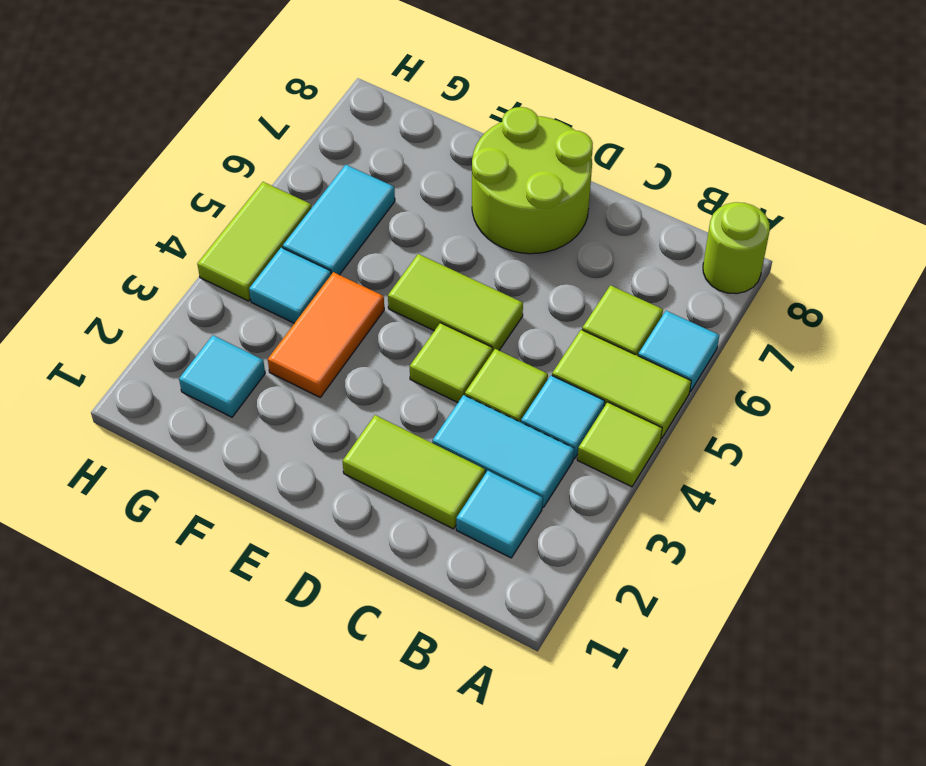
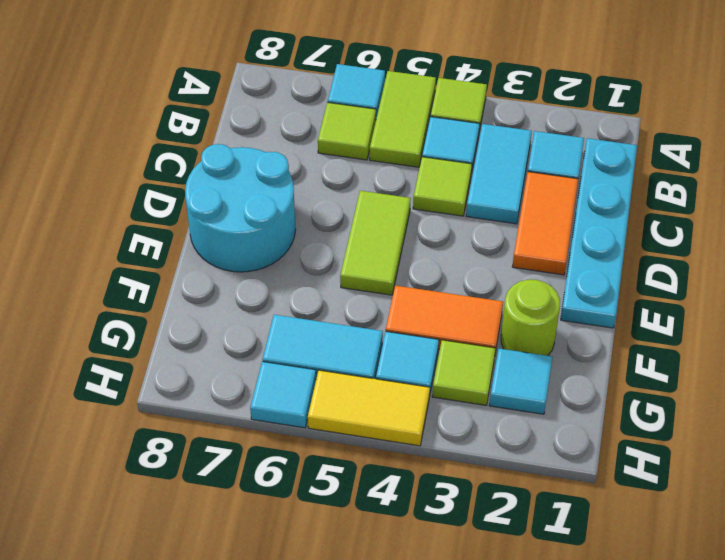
lime 1x1 round brick [703,202,770,294] -> lime 1x1 round brick moved to [501,280,560,356]
none -> cyan 1x4 plate [561,138,637,328]
lime 1x2 tile [342,415,485,529] -> orange 1x2 tile [512,172,578,275]
lime 1x1 tile [410,323,492,402] -> lime 1x1 tile moved to [432,340,496,405]
lime 2x2 round brick [472,107,593,254] -> cyan 2x2 round brick [185,144,296,272]
lime 1x2 tile [197,182,312,301] -> yellow 1x2 tile [308,370,430,446]
none -> cyan 1x1 tile [250,361,316,428]

